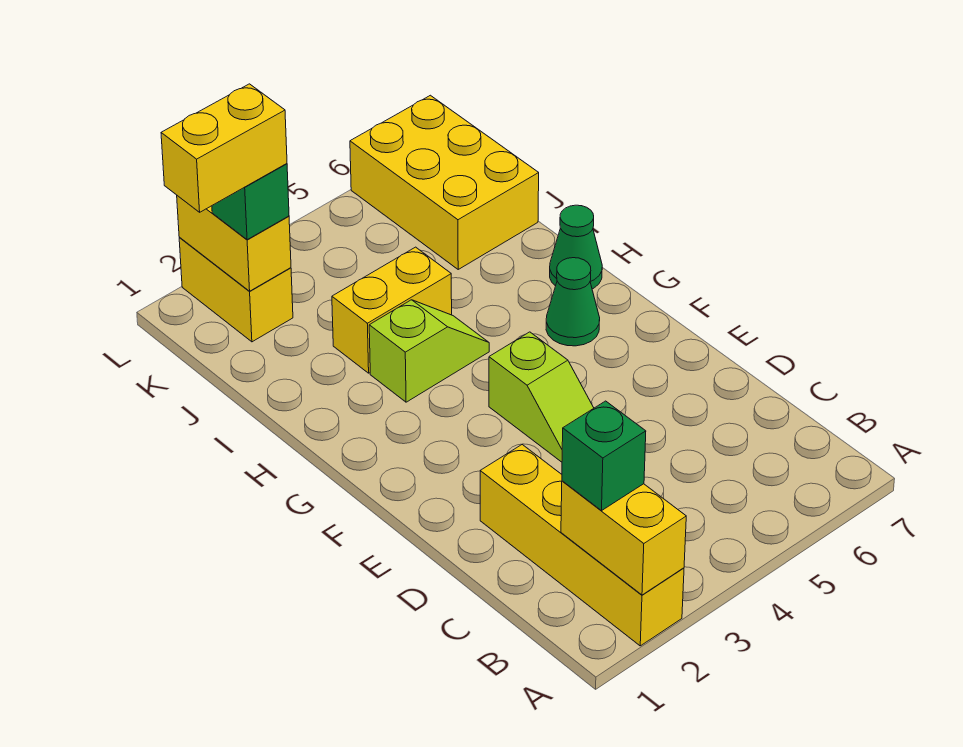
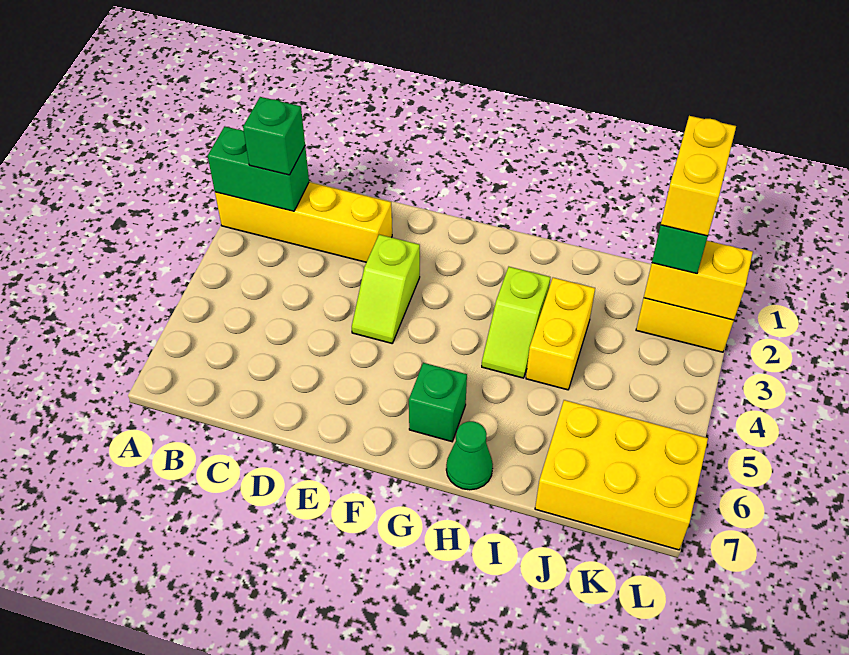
yellow 1x2 brick [561,481,686,595] -> green 1x2 brick [208,126,309,211]
lime 1x2 slope [489,332,594,462] -> lime 1x2 slope turned to [352,235,420,343]
green 1x1 cone [546,258,600,346] -> green 1x1 brick [409,363,467,442]

